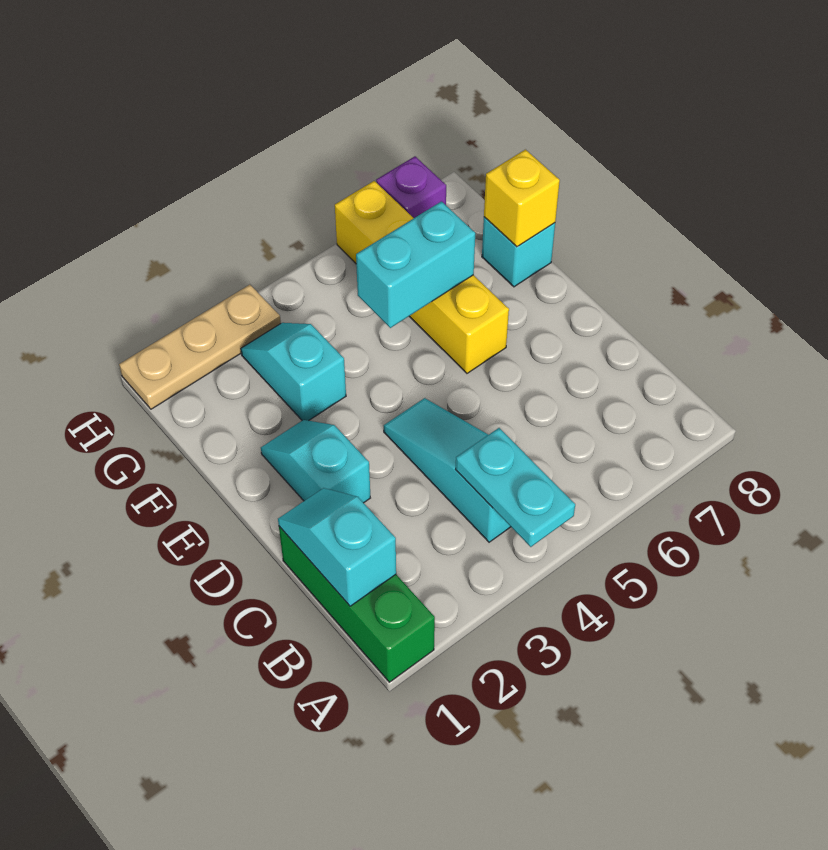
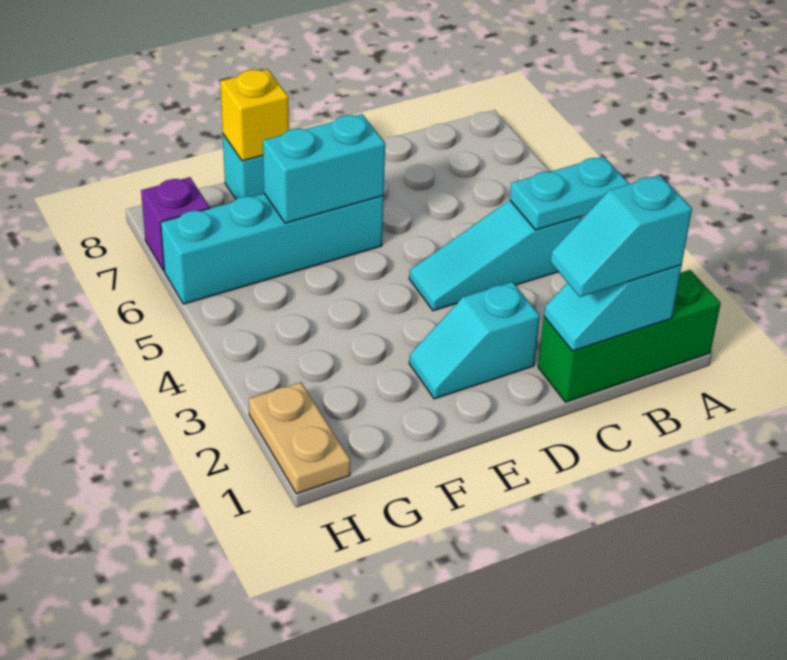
yellow 1x4 brick [335,181,509,373] -> cyan 1x4 brick [161,194,384,304]
cyan 1x2 slope [241,323,346,421] -> cyan 1x2 slope moved to [550,175,692,297]
cyan 1x2 brick [356,201,475,328] -> cyan 1x2 brick turned to [263,114,385,223]
tan 1x3 plate [119,285,281,409] -> tan 1x2 plate [249,382,350,494]

